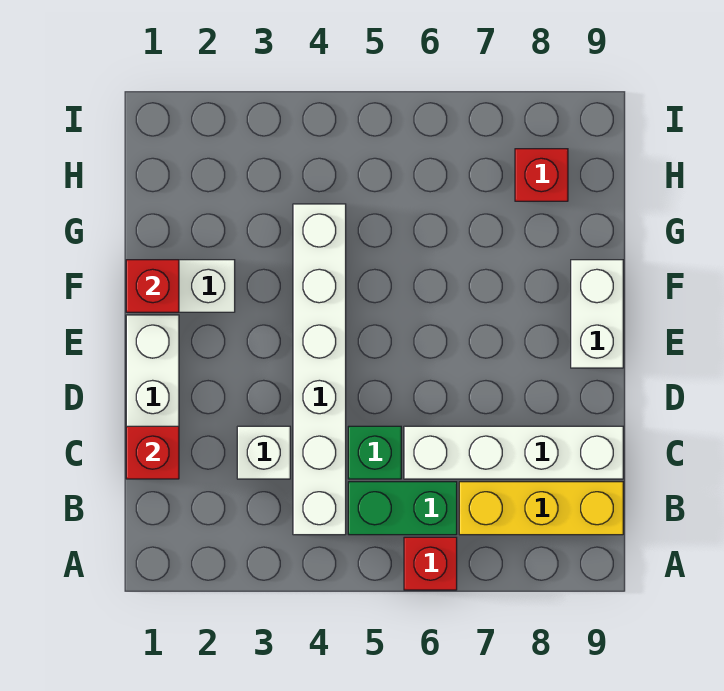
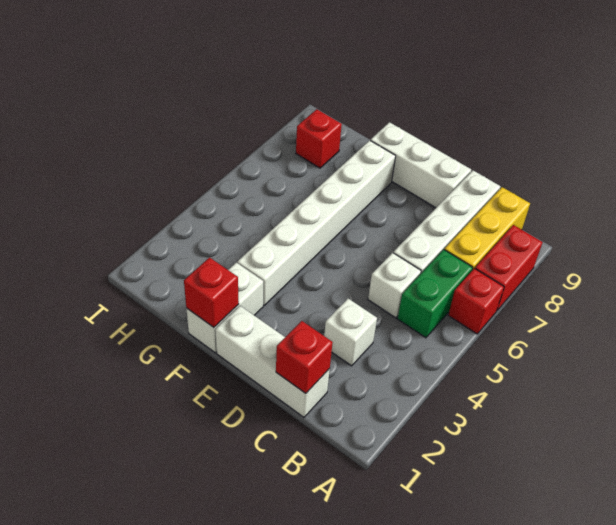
none -> red 1x2 brick [475,225,542,310]
white 1x6 brick [293,204,346,535] -> white 1x6 brick turned to [237,140,396,305]
green 1x1 brick [348,426,401,479] -> white 1x1 brick [368,253,421,318]
white 1x2 brick [571,260,623,368] -> white 1x3 brick [370,122,471,208]

